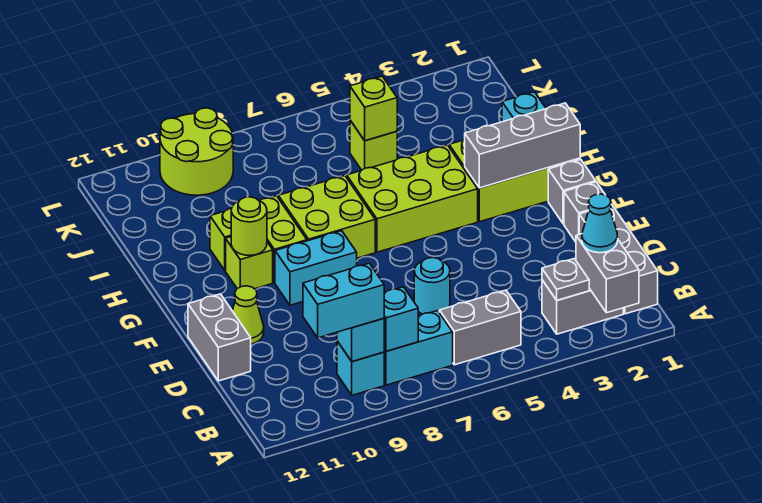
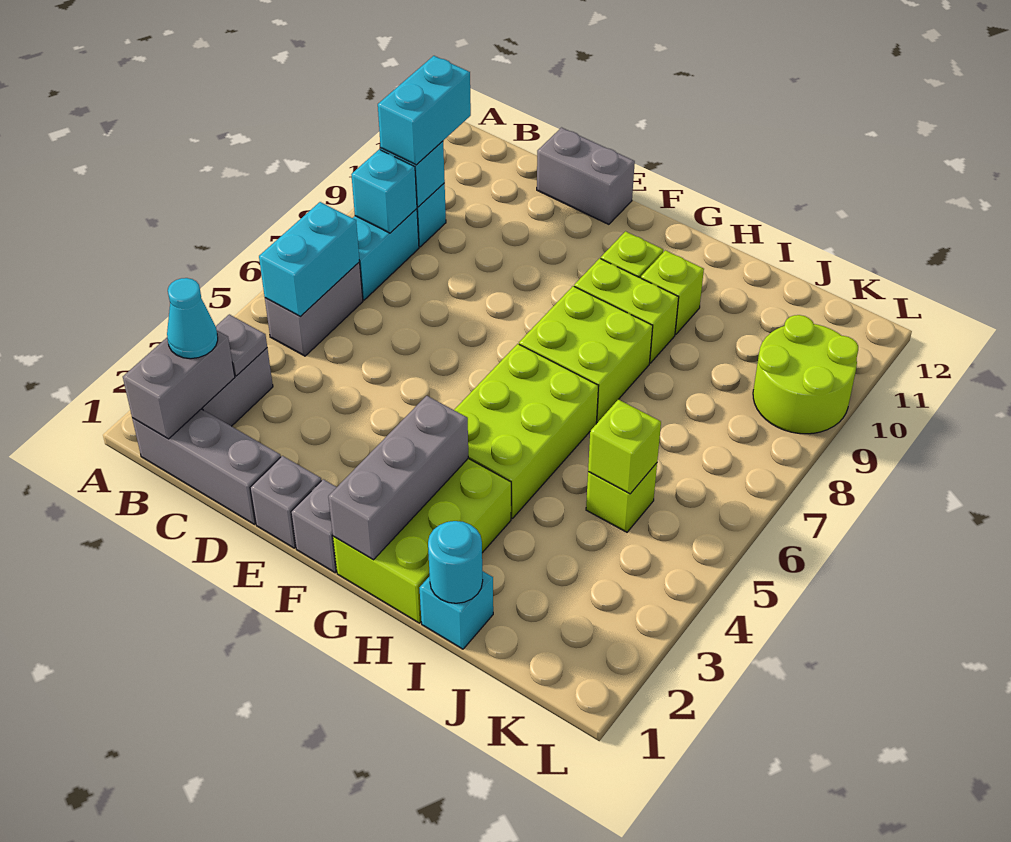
grey 1x2 brick [576,234,639,313] -> grey 1x2 brick turned to [123,331,235,439]
cyan 1x1 round brick [414,258,450,314] -> cyan 1x1 round brick moved to [428,521,483,603]
lime 1x1 cone [232,286,264,344] -> none
cyan 1x2 brick [275,231,357,305] -> cyan 1x2 brick moved to [259,202,360,316]
lime 1x1 round brick [231,197,267,255] -> none

